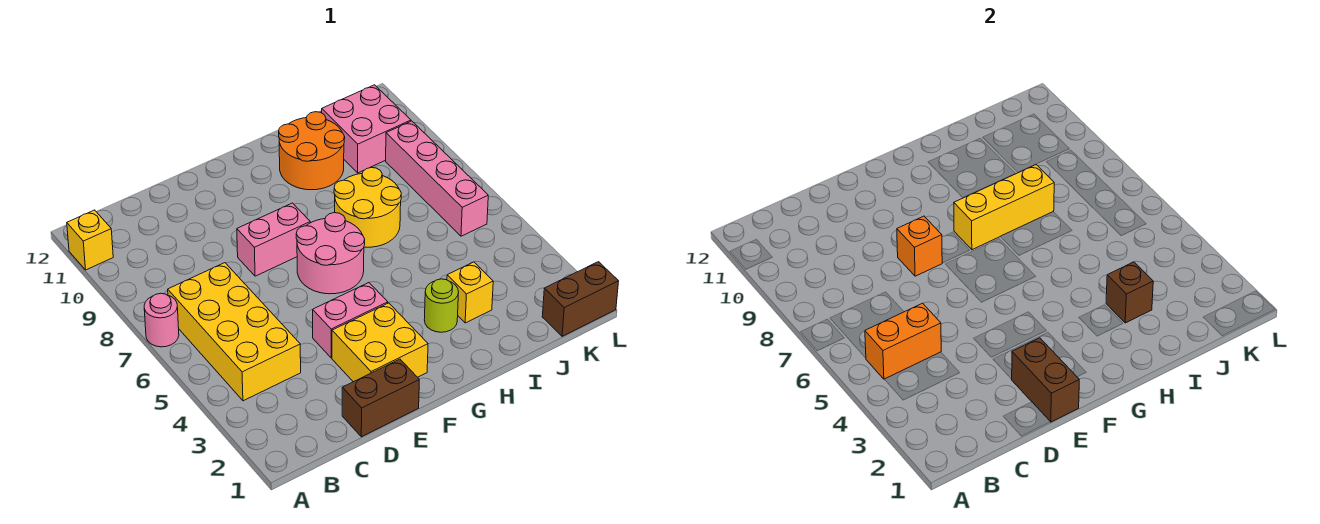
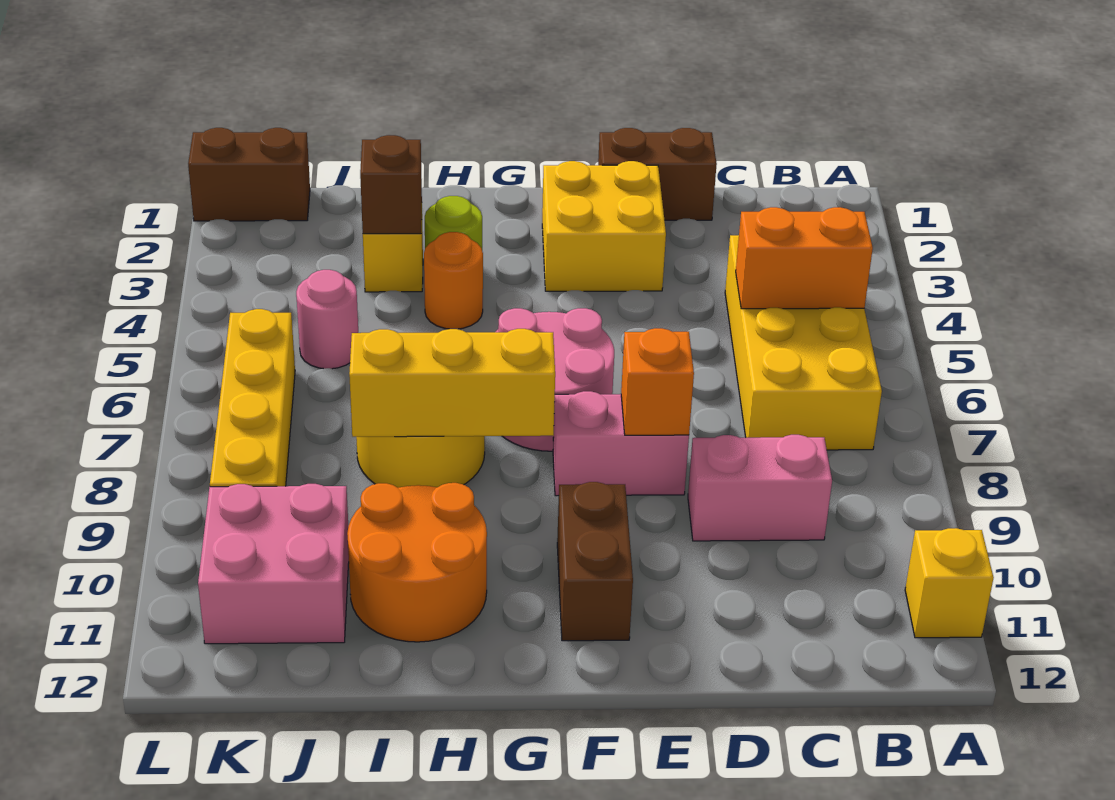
pink 1x1 round brick [144,293,179,347] -> pink 1x1 round brick moved to [296,270,358,369]
brown 1x2 brick [1012,338,1079,422] -> brown 1x2 brick moved to [557,482,633,641]
pink 1x2 brick [313,283,388,358] -> pink 1x2 brick moved to [688,435,832,541]
none -> orange 1x1 round brick [424,232,483,329]
pink 1x4 brick [386,121,488,236] -> yellow 1x4 brick [210,309,295,487]

